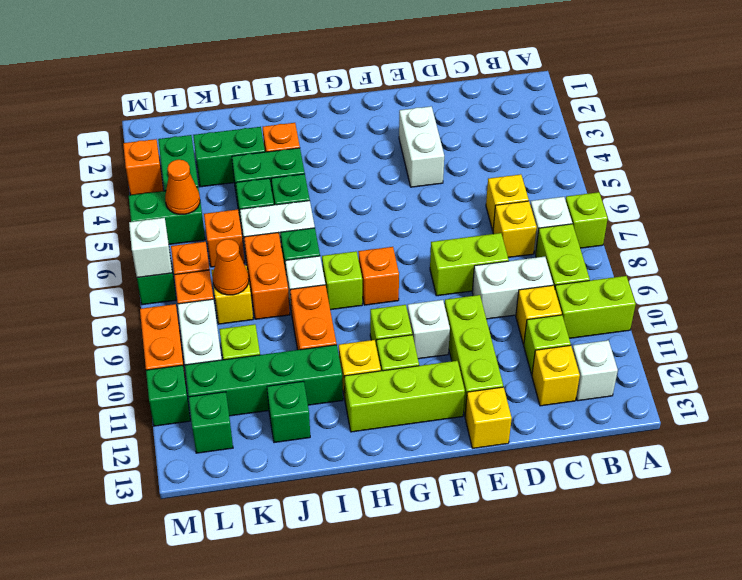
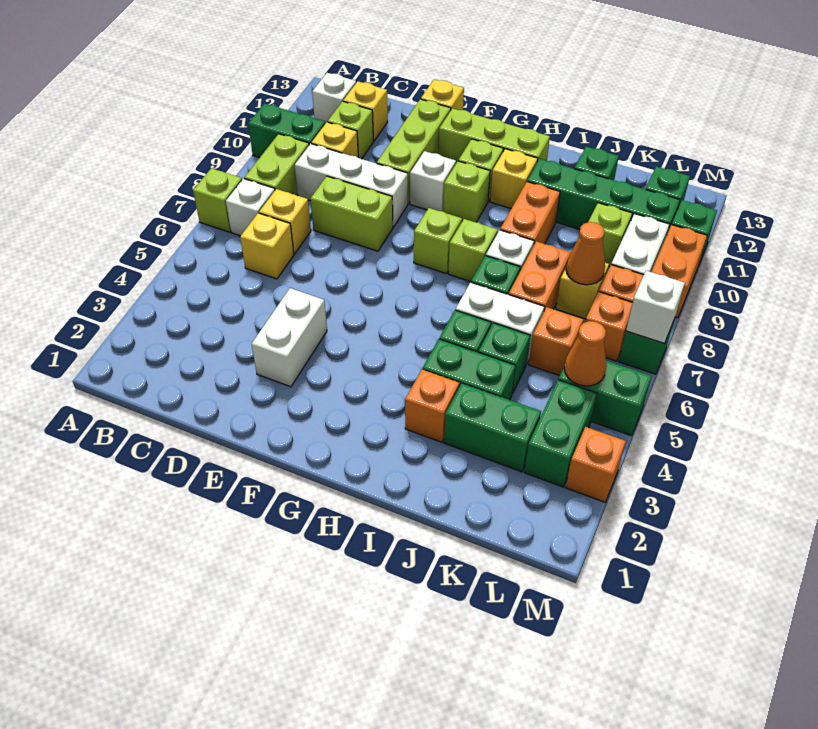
lime 1x2 brick [555,276,636,338] -> green 1x2 brick [248,104,325,158]
white 1x2 brick [472,257,553,319] -> white 1x3 brick [295,144,408,227]
orange 1x1 brick [358,247,399,305] -> lime 1x1 brick [414,208,462,274]

